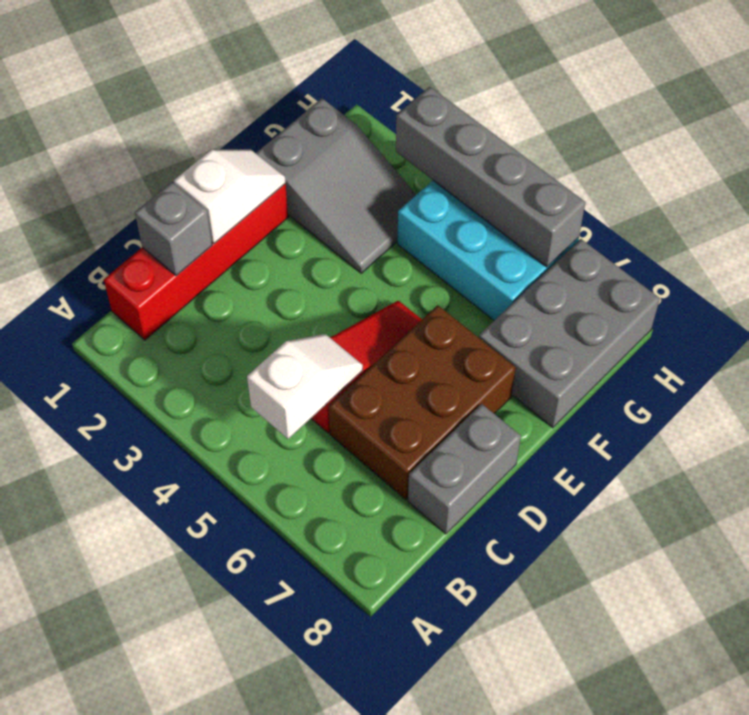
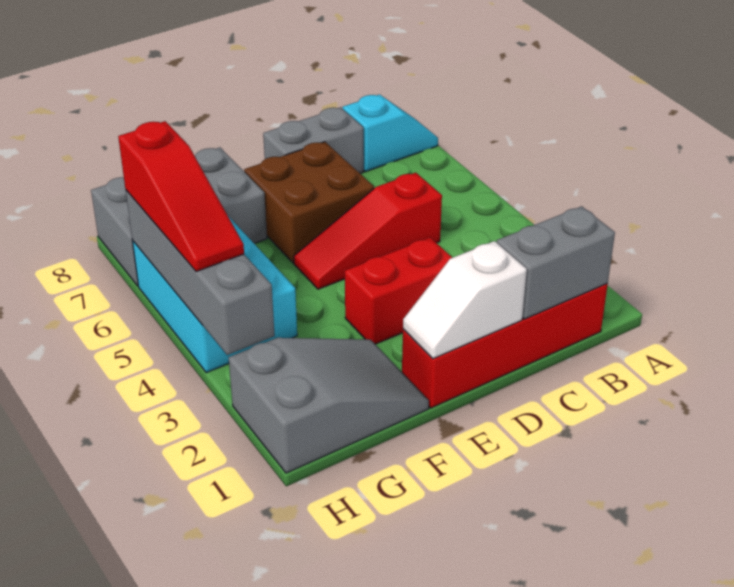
none -> cyan 1x2 slope [342,95,438,172]
white 1x2 slope [247,334,363,439] -> none
grey 1x1 brick [135,182,212,276] -> grey 1x2 brick [497,206,615,319]
brown 2x3 brick [329,305,516,500] -> brown 2x2 brick [244,142,374,263]
none -> red 1x2 brick [345,238,452,344]
grey 2x3 slope [256,99,416,273] -> grey 2x3 slope turned to [229,338,429,473]
none -> red 1x3 slope [118,121,244,272]

